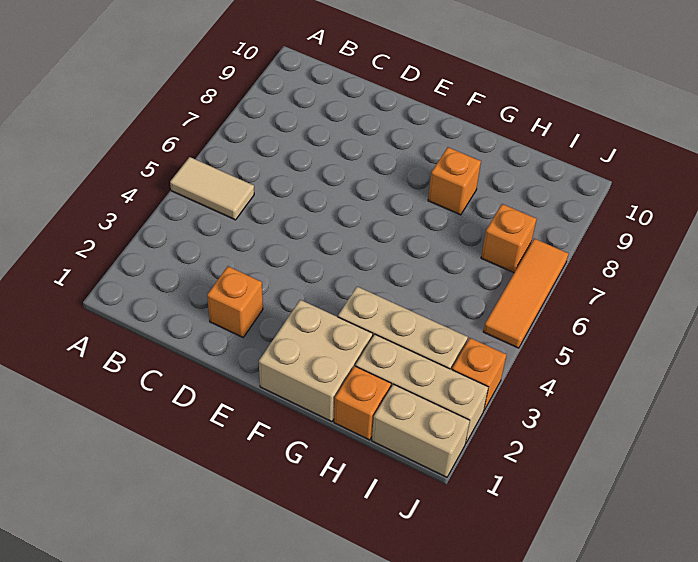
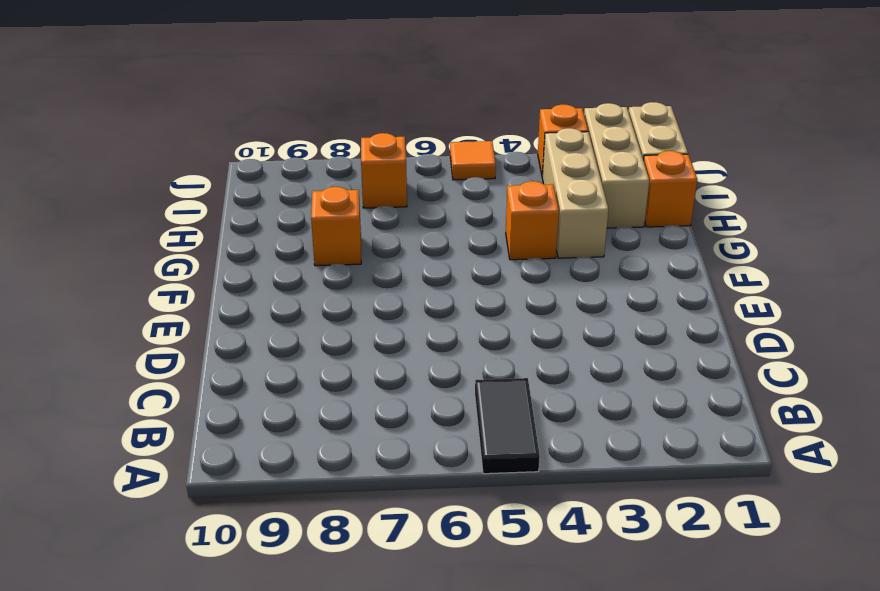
tan 1x2 tile [170,157,254,220] -> black 1x2 tile [475,378,540,474]
orange 1x1 brick [207,266,263,337] -> orange 1x1 brick moved to [506,181,559,260]
tan 2x2 brick [259,300,373,422] -> none
orange 1x3 tile [484,239,569,348] -> orange 1x1 tile [450,141,496,180]

